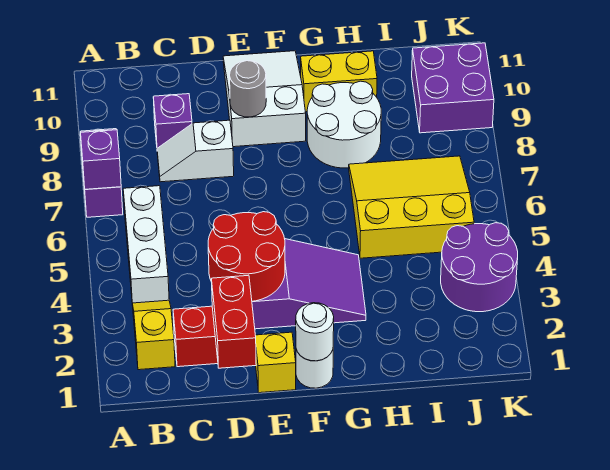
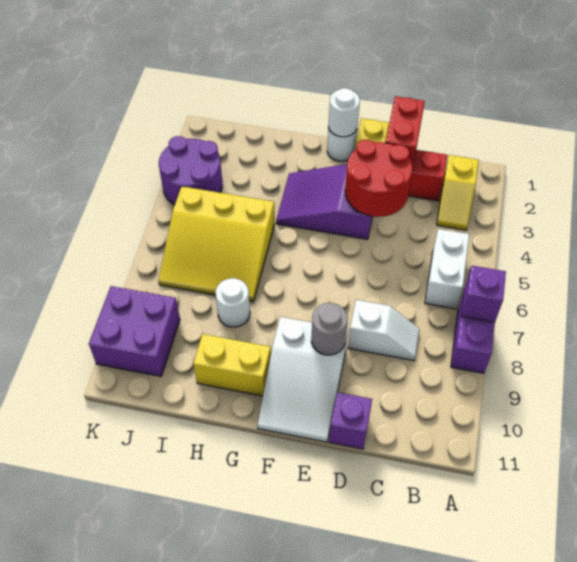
white 1x3 brick [123,186,169,303] -> white 1x2 brick [425,229,469,309]
purple 1x1 brick [153,94,192,148] -> purple 1x1 brick moved to [329,392,372,449]
white 2x2 round brick [307,81,381,168] -> white 1x1 round brick [215,278,250,327]

